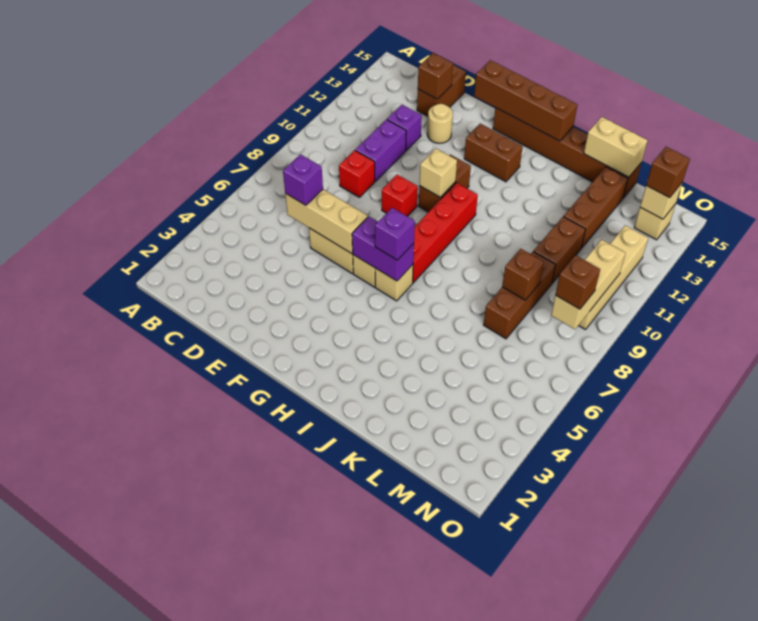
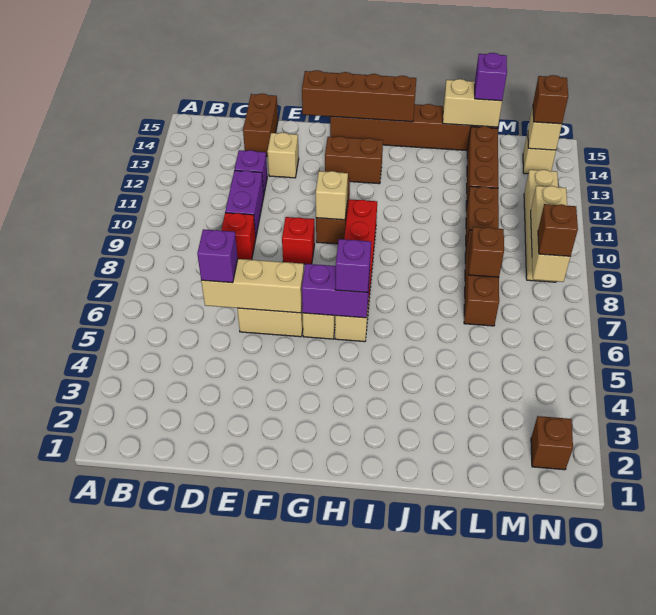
brown 1x1 brick [418,53,453,99] -> brown 1x1 brick moved to [531,416,573,470]
tan 1x1 round brick [427,104,453,143] -> tan 1x1 brick [267,133,299,178]
none -> purple 1x1 brick [475,53,507,101]

